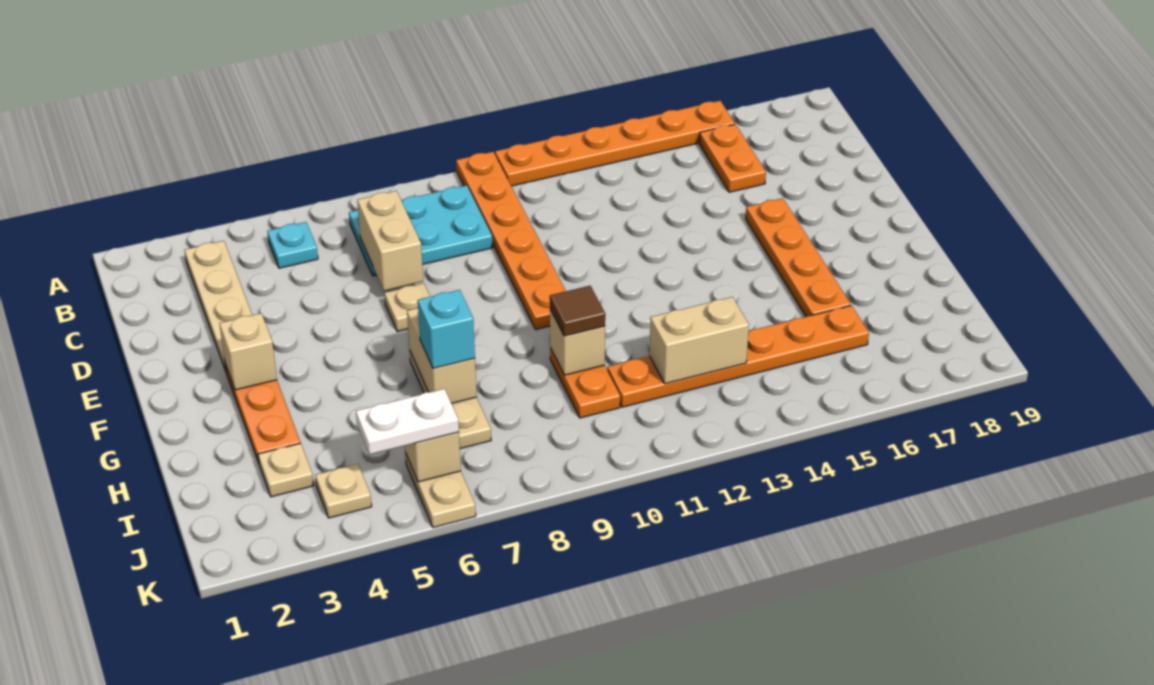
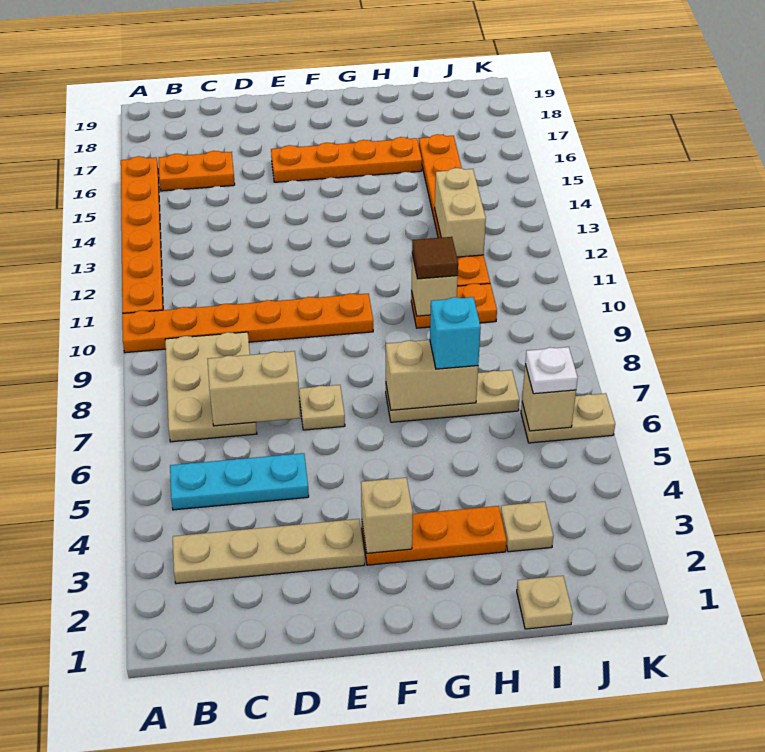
cyan 1x1 plate [267,222,318,268] -> cyan 1x3 plate [170,453,309,510]
cyan 2x3 plate [349,185,493,276] -> tan 2x3 plate [165,332,257,442]
tan 1x1 plate [315,464,372,518] -> tan 1x1 plate moved to [517,576,573,629]
white 1x2 plate [356,389,459,454] -> white 1x1 plate [525,347,578,394]

